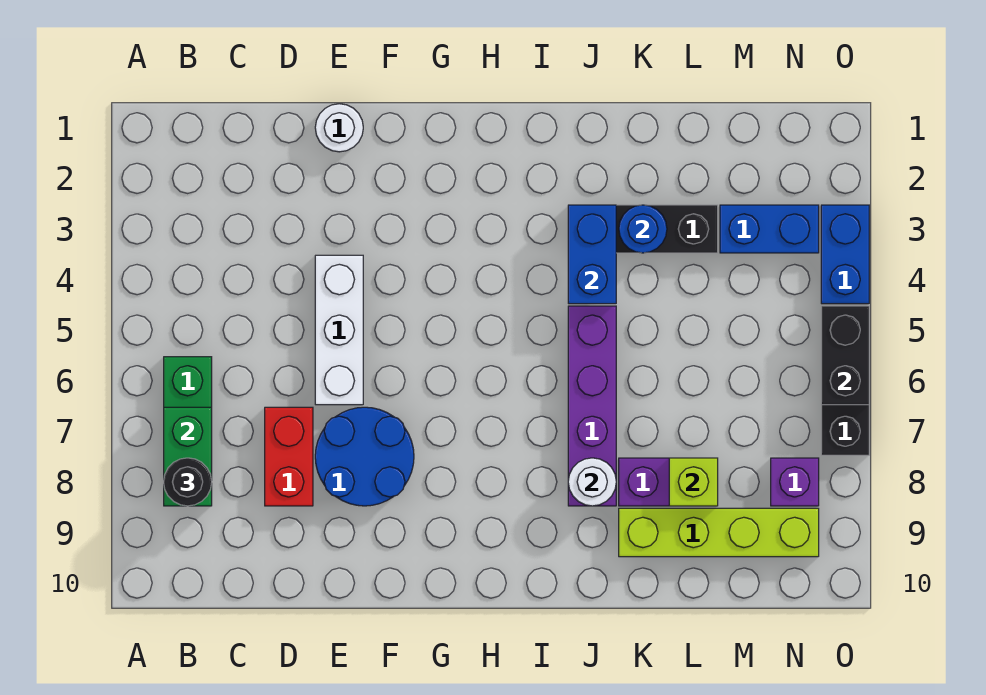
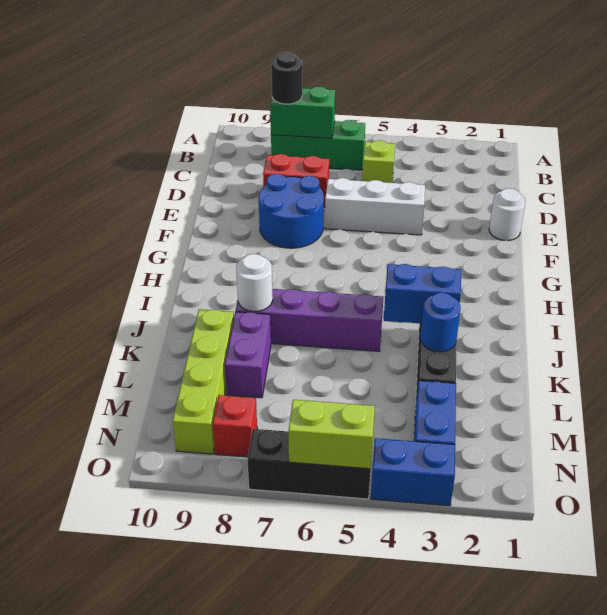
lime 1x1 brick [669,458,718,506] -> lime 1x1 brick moved to [362,140,395,183]
purple 1x1 brick [771,458,819,506] -> red 1x1 brick [213,395,257,457]
black 1x2 brick [821,306,869,405] -> lime 1x2 brick [289,400,375,469]

